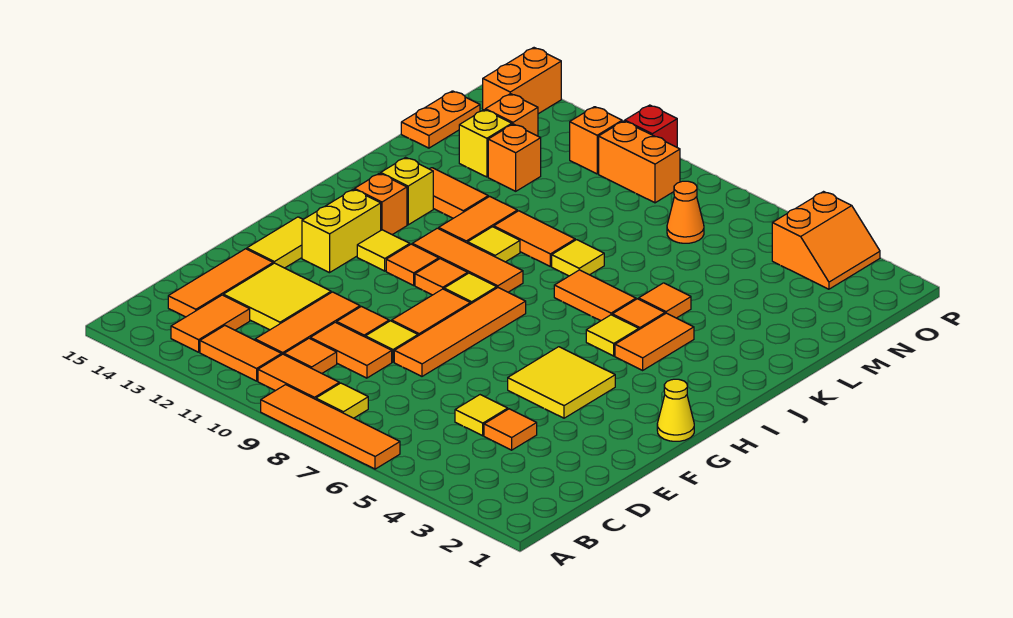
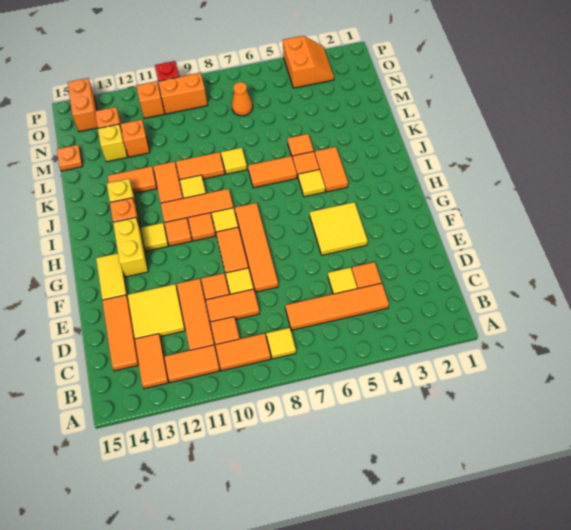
orange 1x4 tile [261,385,400,469] -> orange 1x4 tile moved to [285,283,389,330]
yellow 1x1 cone [657,379,694,441] -> none
orange 1x2 plate [401,91,480,148] -> orange 1x1 plate [57,145,83,171]

